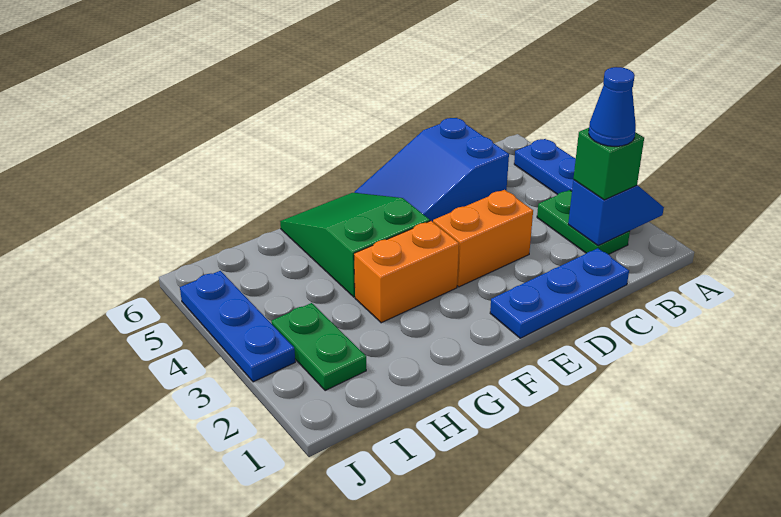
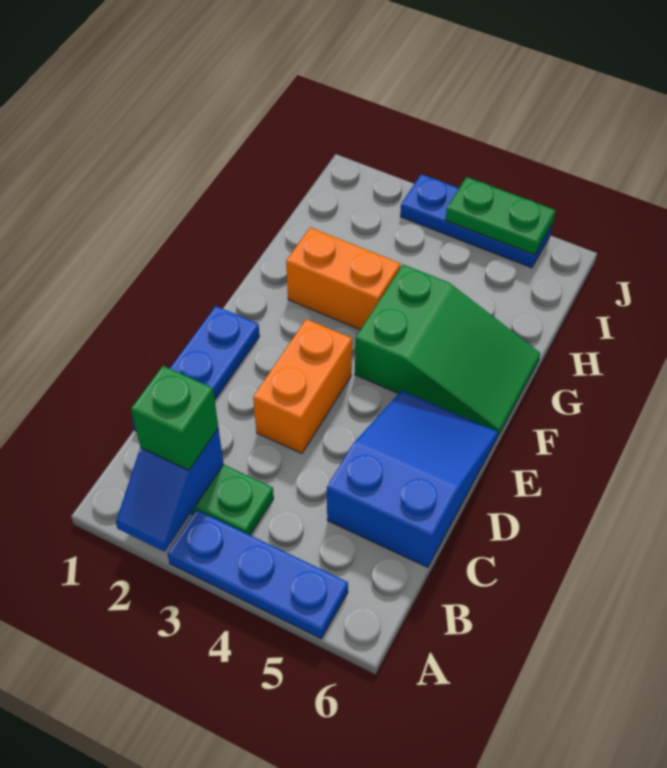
blue 1x1 cone [589,67,636,147] -> none
orange 1x2 brick [354,221,459,323] -> orange 1x2 brick turned to [286,227,400,330]
green 1x2 plate [271,303,366,391] -> green 1x2 plate moved to [445,177,555,255]

